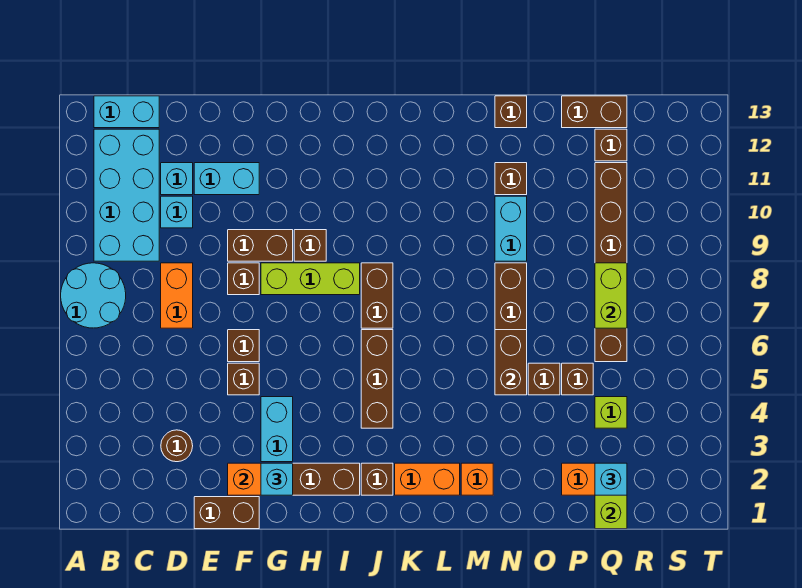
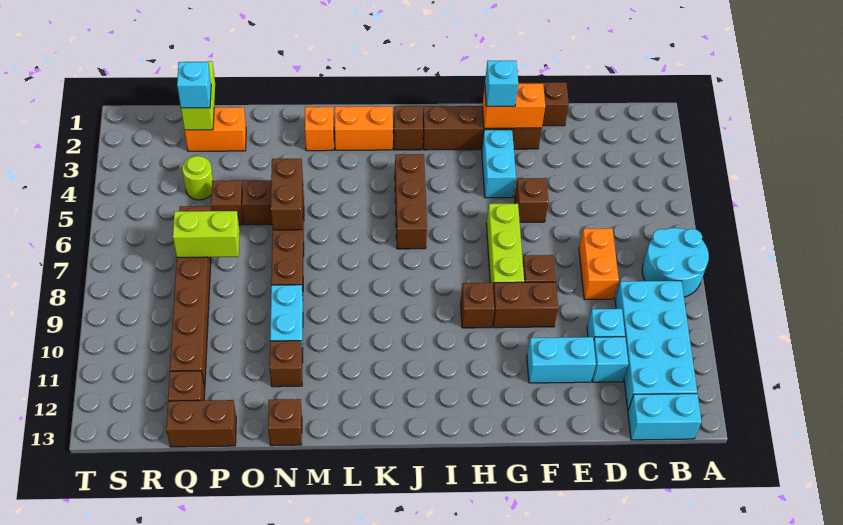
brown 1x1 round brick [161,430,193,462] -> none
brown 1x1 brick [228,330,259,362] -> none
lime 1x3 brick [261,263,360,295] -> lime 1x3 brick turned to [486,204,524,288]
brown 1x2 brick [361,263,393,328] -> none
lime 1x1 brick [595,397,627,428] -> lime 1x1 round brick [182,156,213,200]
lime 1x2 brick [595,263,627,328] -> lime 1x2 brick turned to [173,211,240,257]

